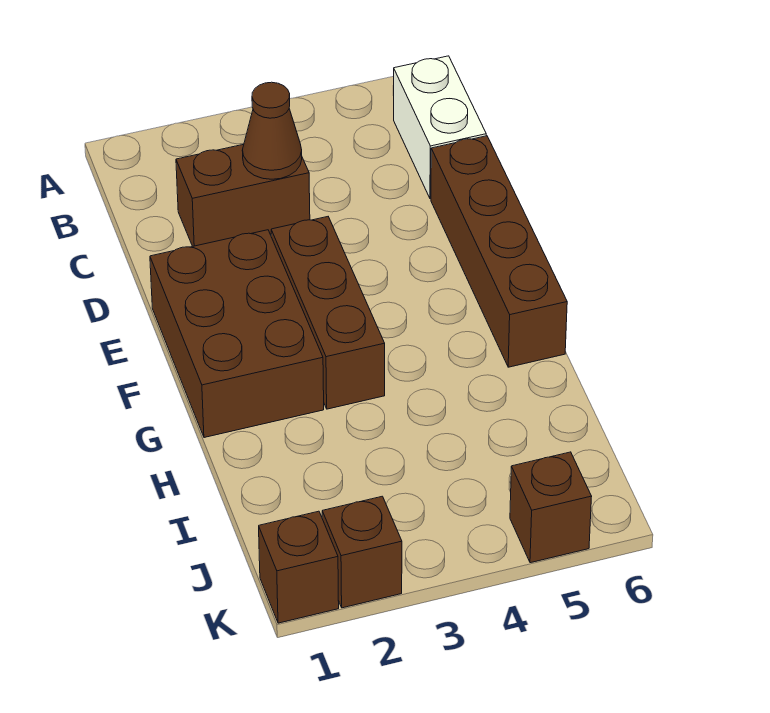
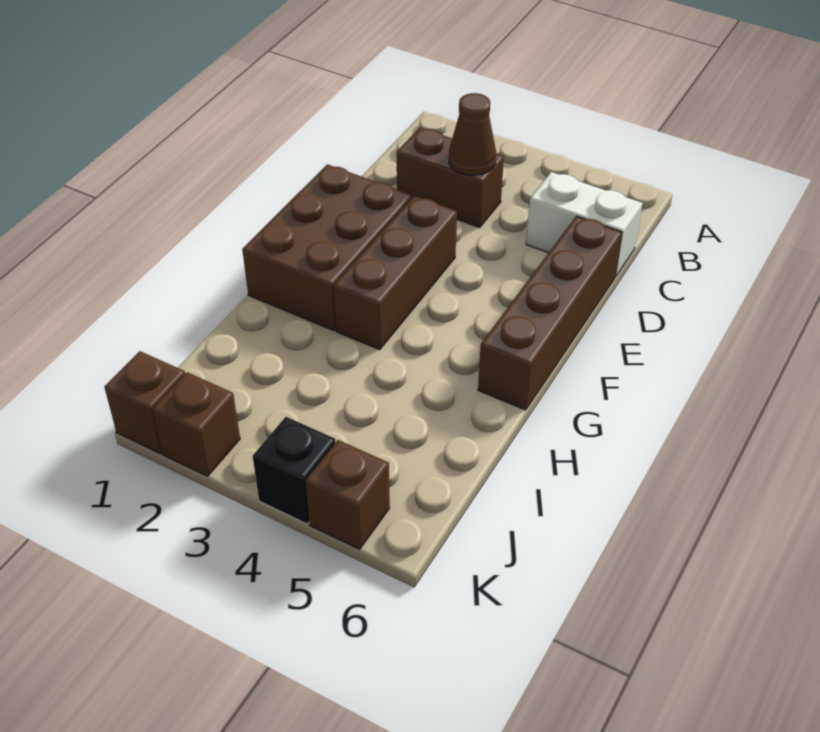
white 1x2 brick [394,56,486,199] -> white 1x2 brick turned to [526,172,642,277]
none -> black 1x1 brick [253,417,335,524]

